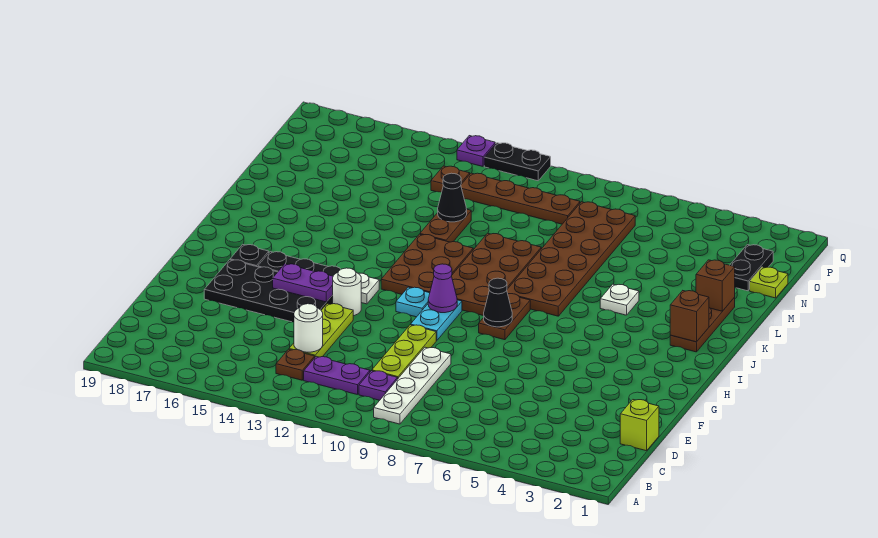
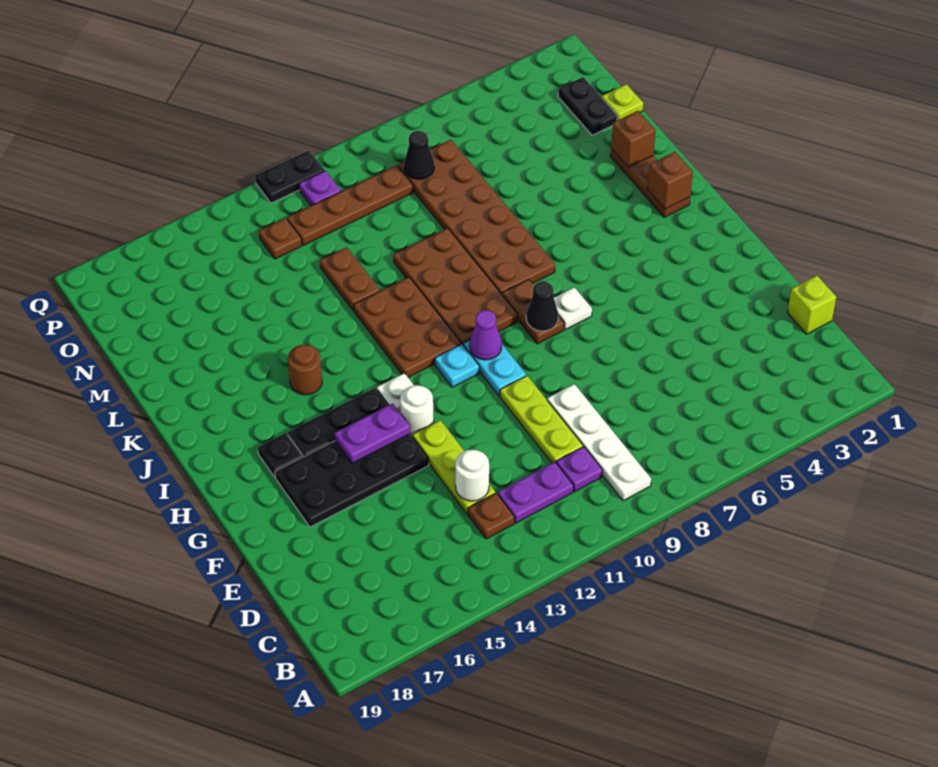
none -> brown 1x1 round brick [288,345,322,395]
white 1x1 plate [600,284,639,315] -> white 1x1 plate moved to [554,287,592,329]
black 1x1 cone [438,173,467,222] -> black 1x1 cone moved to [404,131,434,180]
purple 1x1 plate [457,136,495,166] -> purple 1x1 plate moved to [299,171,341,206]

